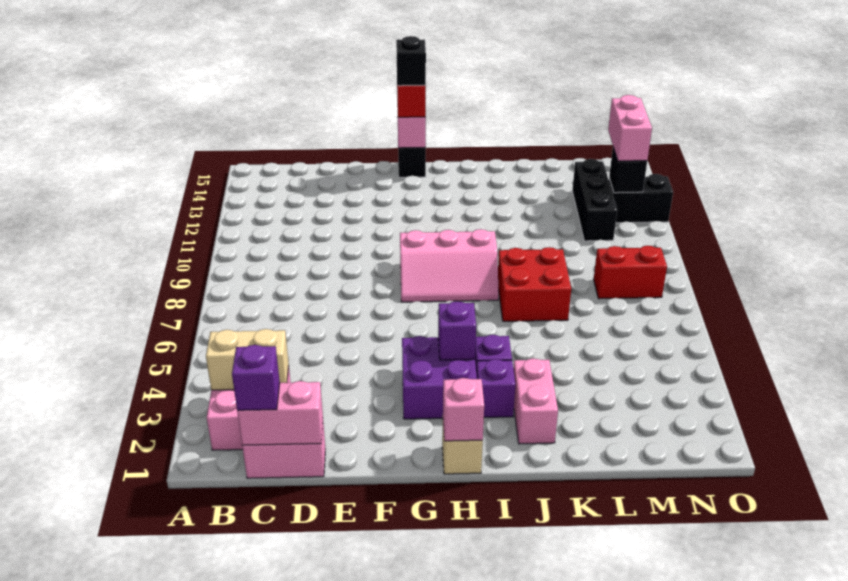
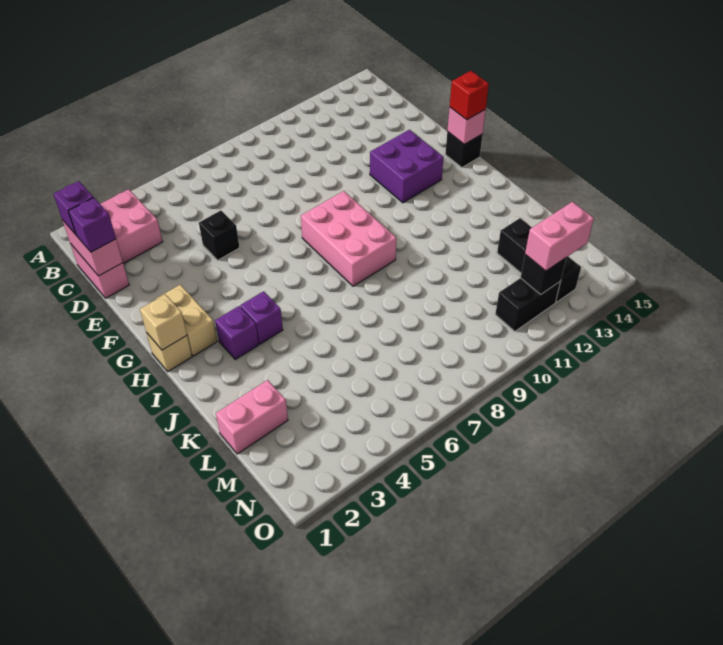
tan 1x2 brick [206,329,289,390] -> tan 1x2 brick moved to [156,285,217,356]
purple 2x2 brick [402,336,477,419] -> purple 2x2 brick moved to [370,130,444,203]
pink 2x3 slope [400,229,499,302] -> pink 2x3 brick [301,191,396,286]
black 1x1 brick [396,36,426,86] -> black 1x1 brick moved to [199,211,239,260]
pink 1x1 brick [443,378,484,441] -> tan 1x1 brick [140,294,187,350]
purple 1x1 brick [438,301,476,360] -> purple 1x1 brick moved to [68,198,116,252]
pink 1x2 brick [513,358,558,444] -> pink 1x2 brick moved to [216,380,288,454]
red 2x2 brick [498,247,571,321] -> none
red 1x2 brick [594,246,667,299] -> none
black 1x3 brick [572,159,617,241] -> black 1x3 brick turned to [497,218,581,302]
black 1x2 brick [609,174,673,223] -> black 1x2 brick turned to [495,278,561,331]

